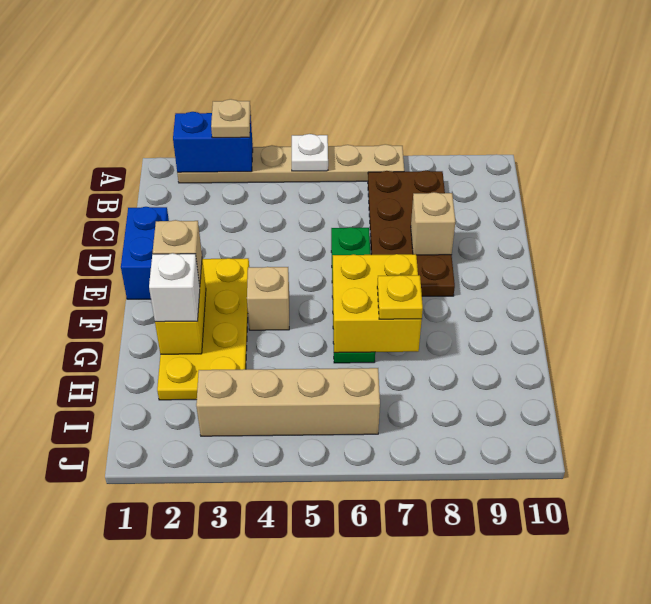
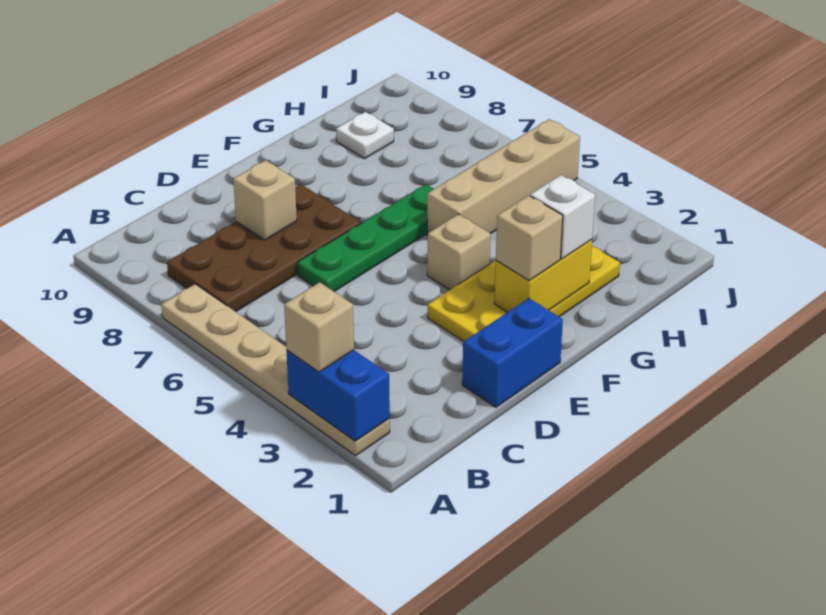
tan 1x1 plate [211,99,251,138] -> tan 1x1 brick [284,282,354,372]
white 1x1 plate [292,134,328,171] -> white 1x1 plate moved to [336,112,394,159]
yellow 2x2 brick [332,254,422,353] -> none
yellow 1x1 plate [377,275,423,319] -> none
tan 1x4 brick [196,368,380,436] -> tan 1x4 brick turned to [427,119,580,235]

